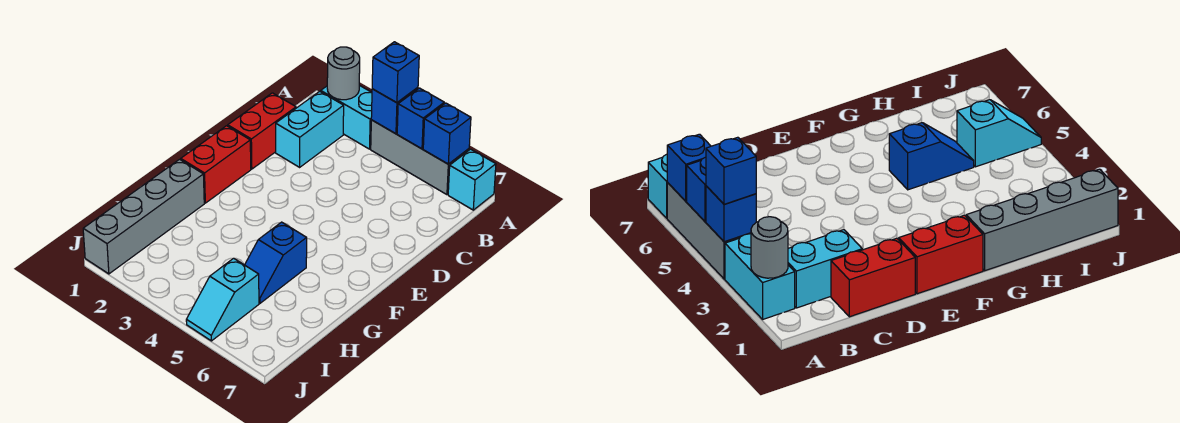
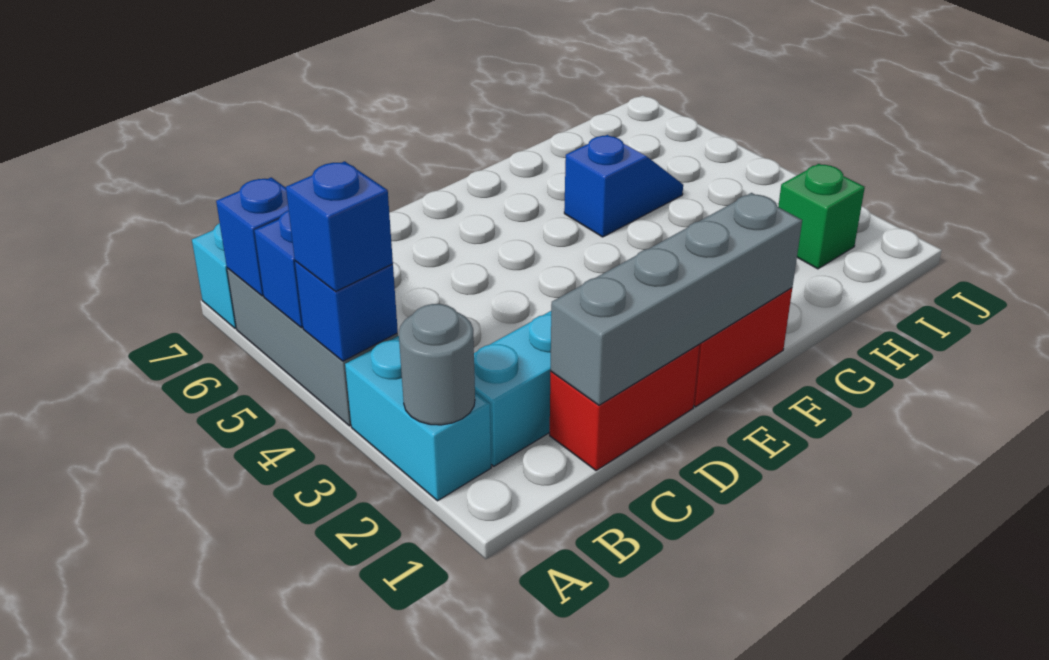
grey 1x4 brick [83,159,204,274] -> grey 1x4 brick moved to [551,193,802,405]
none -> green 1x1 brick [778,164,865,269]
cyan 1x2 slope [186,258,259,341] -> none

